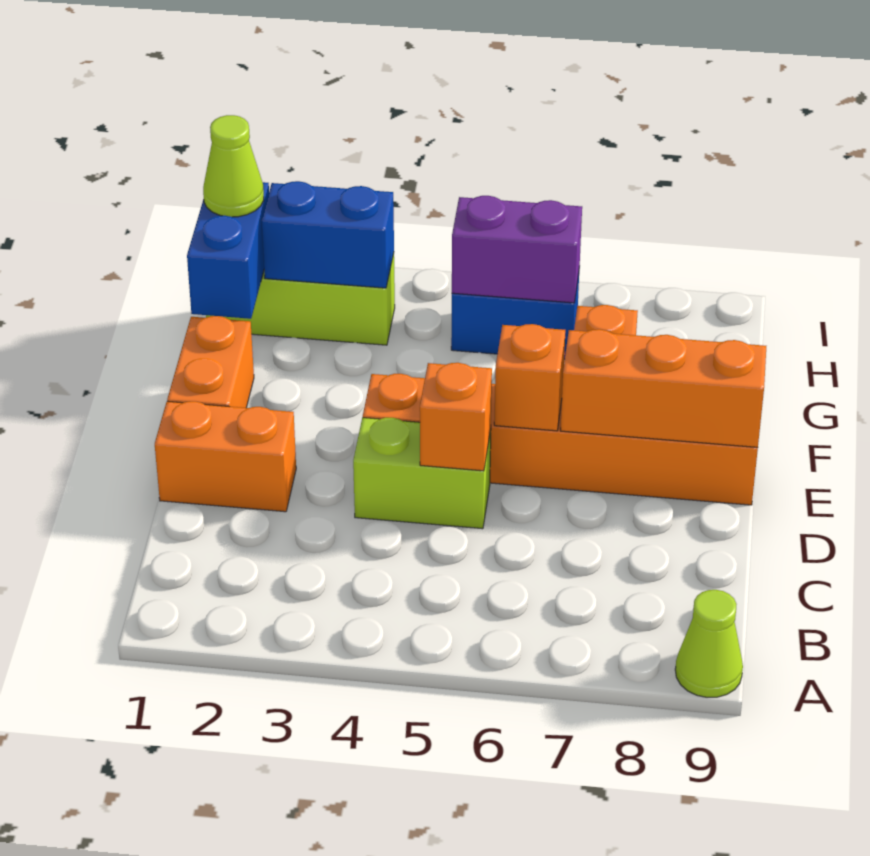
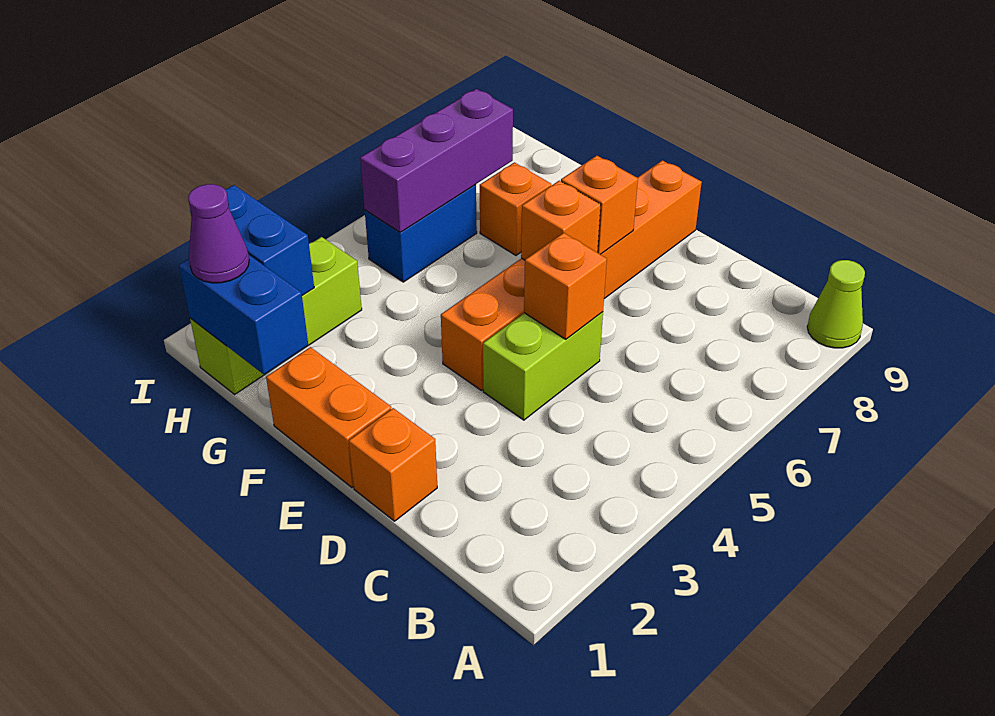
orange 1x2 brick [155,401,296,512] -> orange 1x1 brick [349,408,437,521]
orange 1x3 brick [561,329,766,447] -> orange 1x1 brick [561,156,638,254]
lime 1x1 cone [203,115,264,217] -> purple 1x1 cone [188,184,249,283]
blue 1x2 brick [262,181,394,288] -> blue 1x2 brick turned to [190,185,314,295]
purple 1x2 brick [452,196,582,303] -> purple 1x3 brick [360,89,513,232]

